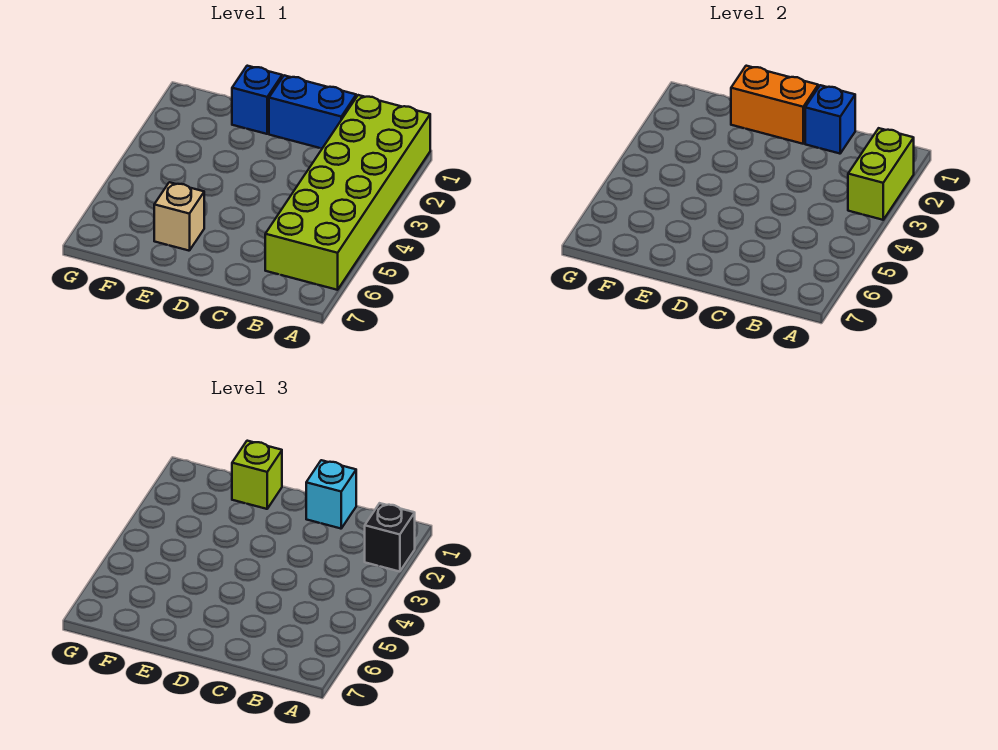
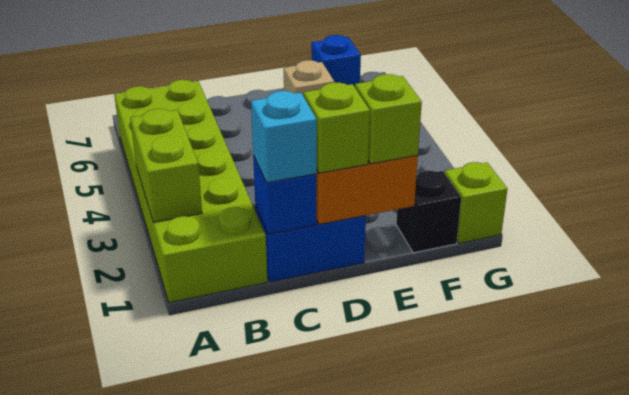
black 1x1 brick [365,503,415,572] -> black 1x1 brick moved to [396,171,461,253]
none -> lime 1x1 brick [304,82,370,173]
blue 1x1 brick [232,66,282,134] -> blue 1x1 brick moved to [311,35,361,87]
none -> lime 1x1 brick [445,162,507,243]

